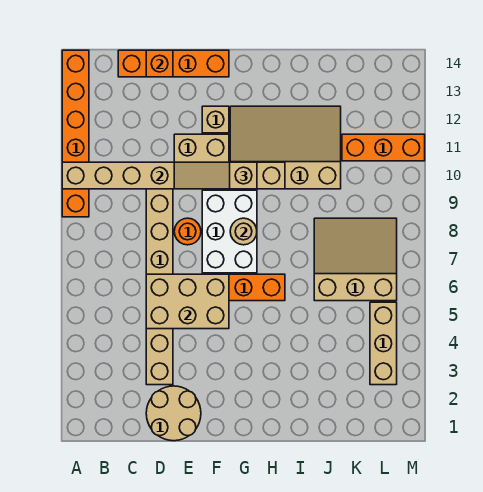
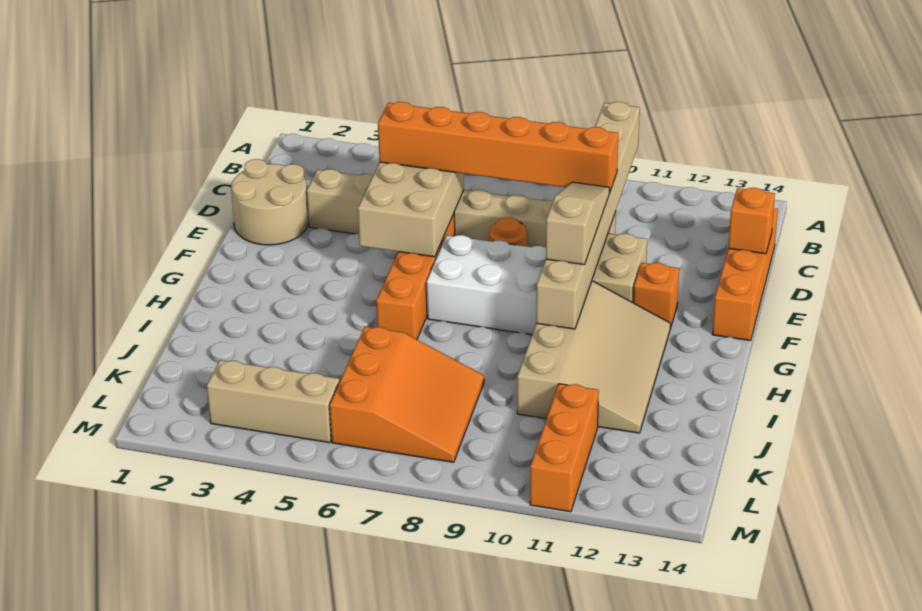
orange 1x6 brick [62,50,89,217] -> orange 1x6 brick moved to [378,102,618,193]
tan 1x1 brick [202,106,229,133] -> orange 1x1 brick [633,263,679,329]
tan 1x1 round brick [230,218,257,245] -> none
tan 3x3 slope [314,218,397,301] -> orange 3x3 slope [330,327,484,462]

